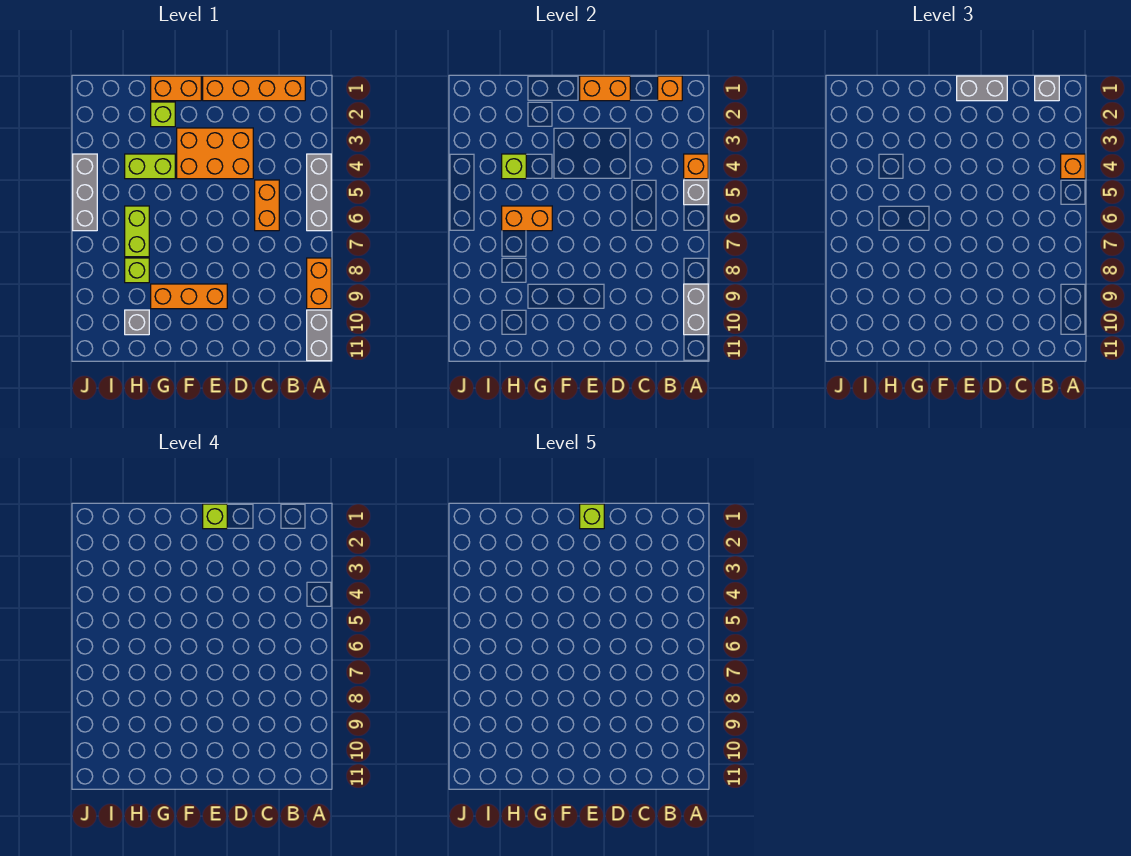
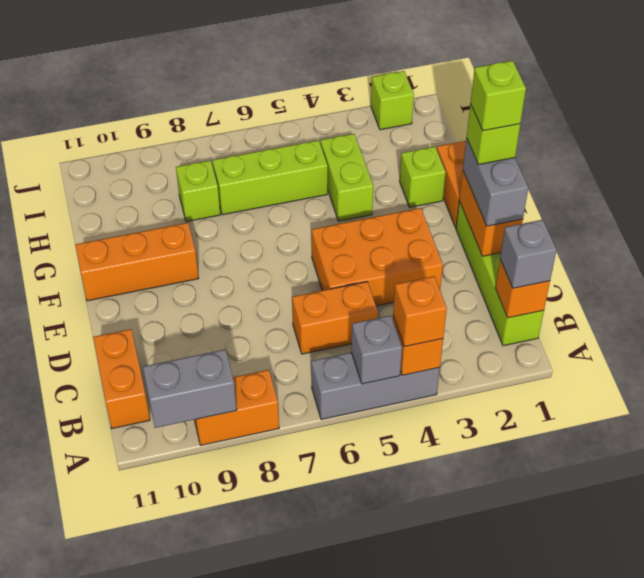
grey 1x2 brick [307,310,331,361] -> none
orange 1x4 brick [203,76,305,101] -> lime 1x4 brick [456,201,544,346]
orange 2x3 brick [177,128,253,179] -> orange 2x3 brick turned to [312,208,443,306]
orange 1x3 brick [151,284,227,309] -> orange 1x3 brick turned to [75,223,199,301]
orange 1x2 brick [502,206,552,231] -> orange 1x2 brick moved to [93,329,150,428]
lime 1x1 brick [502,154,526,179] -> lime 1x1 brick moved to [371,71,414,130]
lime 1x2 brick [125,206,149,257] -> lime 1x3 brick [212,140,328,215]
grey 1x1 brick [125,310,149,335] -> none
grey 1x3 brick [73,154,97,231] -> none

